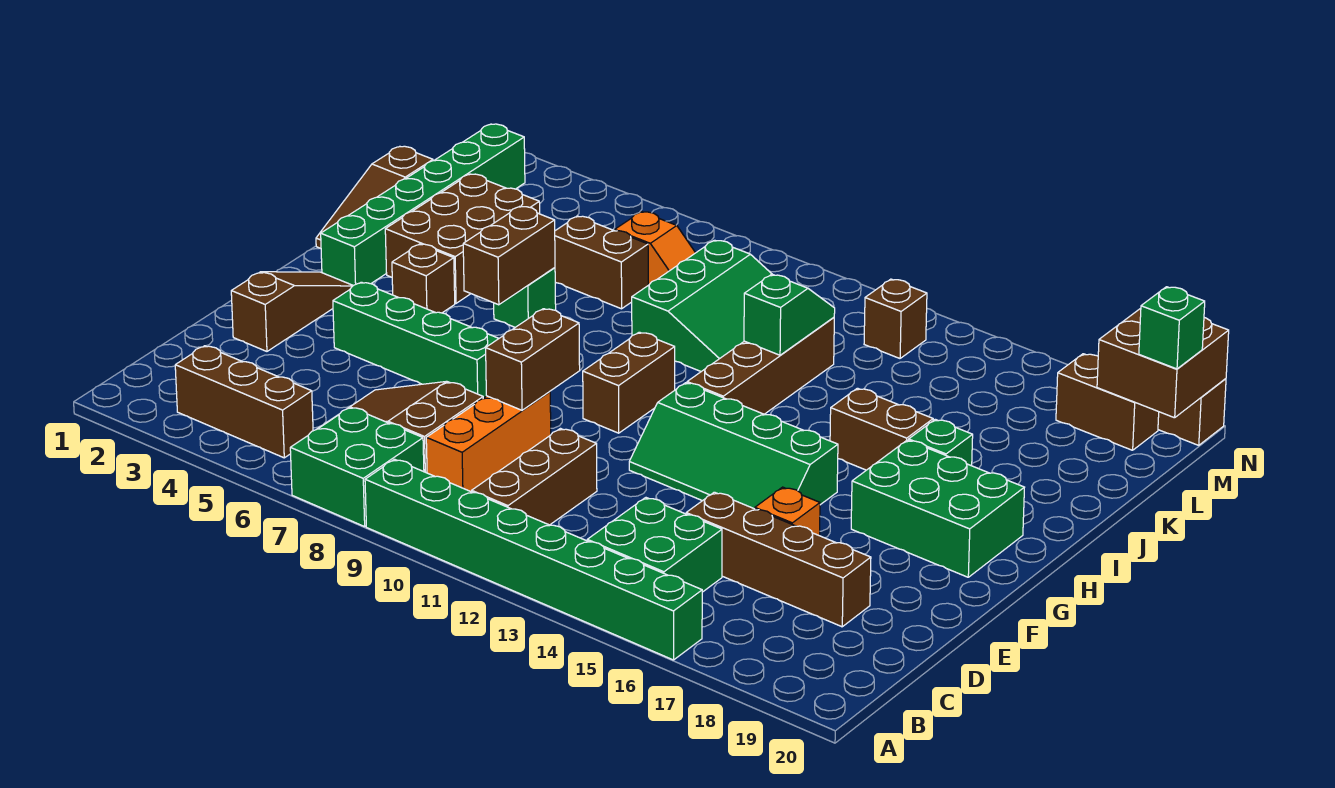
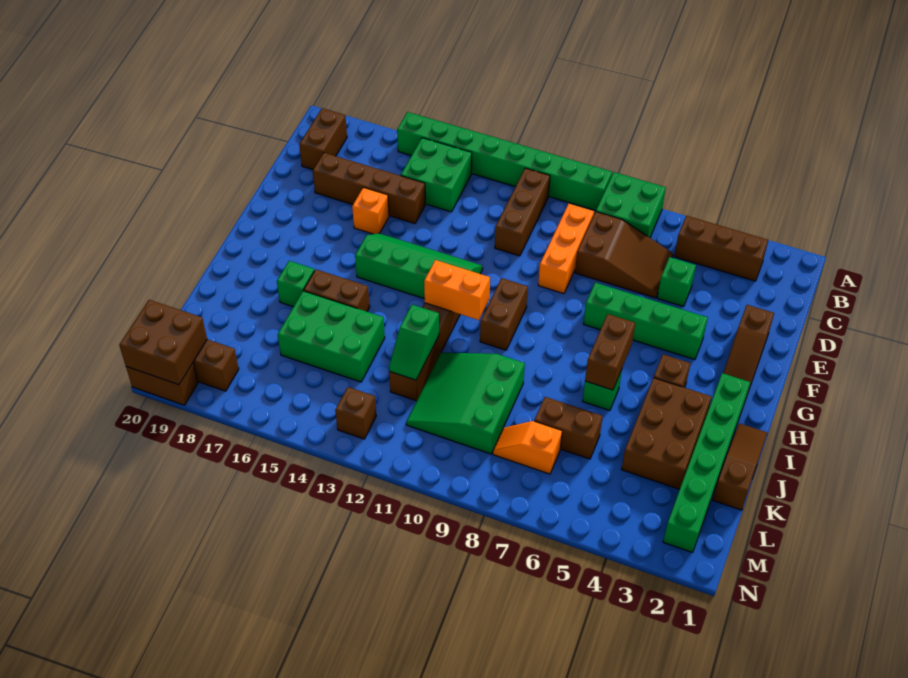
brown 1x2 brick [486,309,580,410] -> brown 1x2 brick moved to [299,108,347,170]
green 2x3 brick [851,440,1025,577] -> green 2x3 brick moved to [278,291,385,382]
none -> orange 1x2 brick [424,260,490,320]
green 1x1 brick [1139,287,1205,369] -> green 1x1 brick moved to [657,257,696,307]

